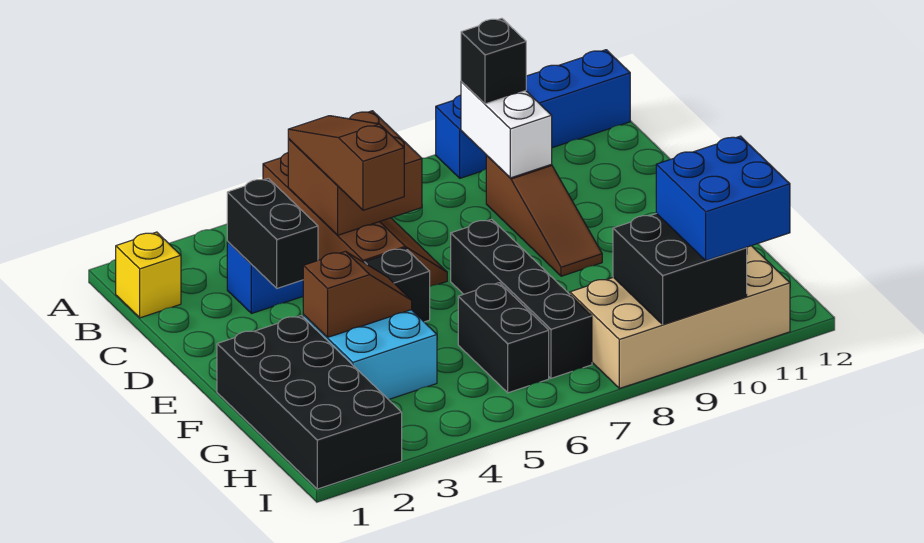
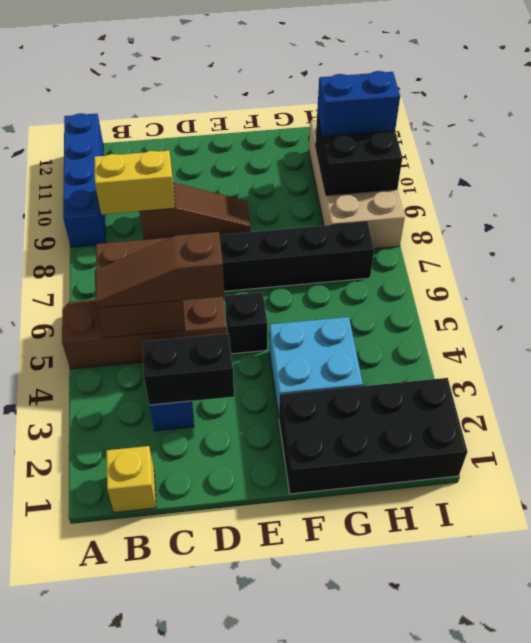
white 1x2 brick [461,82,552,178] -> yellow 1x2 brick [94,151,175,214]
black 1x1 brick [461,18,526,104] -> none
brown 1x2 slope [303,251,412,337] -> none
black 1x2 brick [458,283,549,393] -> none
blue 2x2 brick [656,136,790,261] -> blue 1x2 brick [317,71,400,136]

